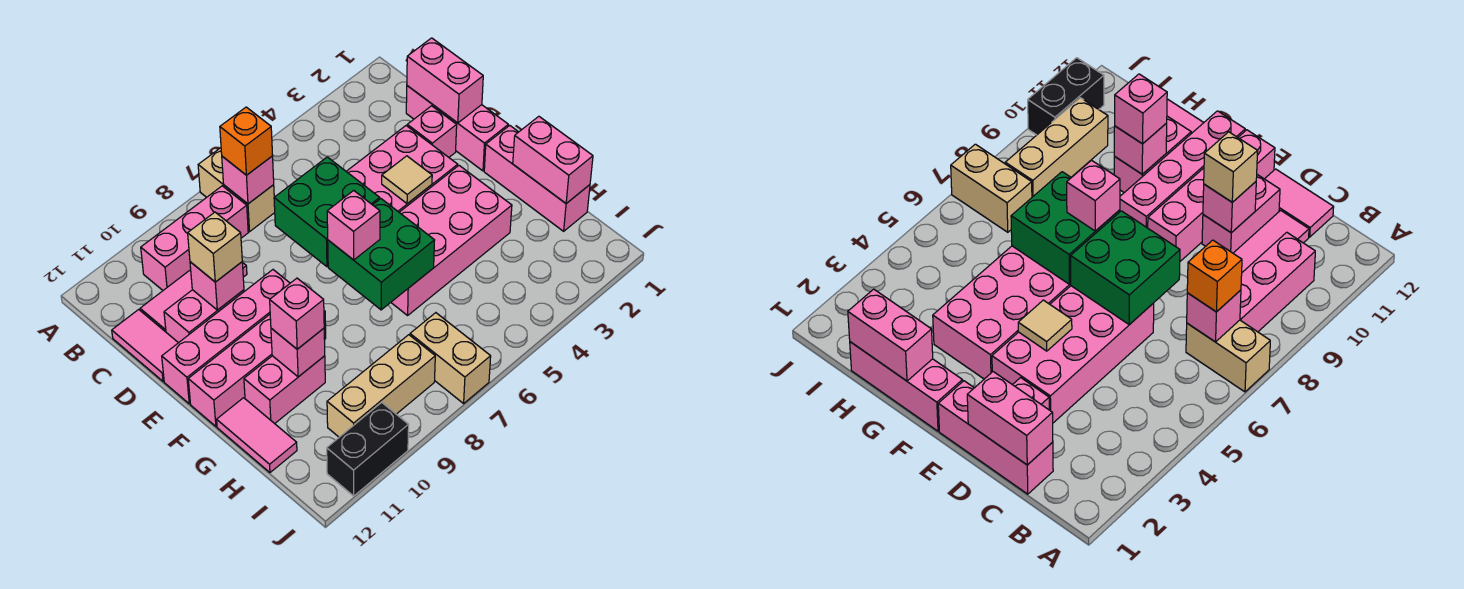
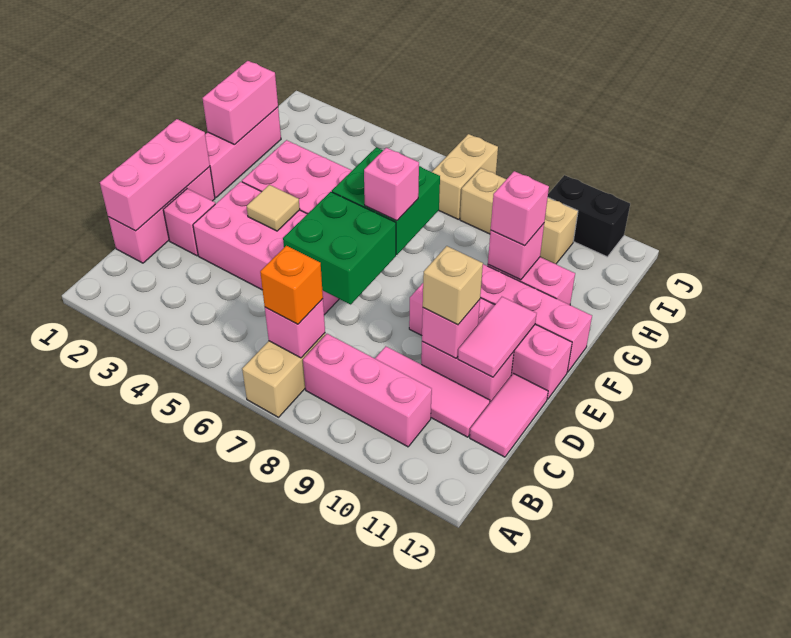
pink 1x2 brick [407,38,483,123] -> pink 1x3 brick [100,119,210,231]
pink 1x2 tile [217,398,297,472] -> pink 1x2 tile moved to [458,297,537,377]

